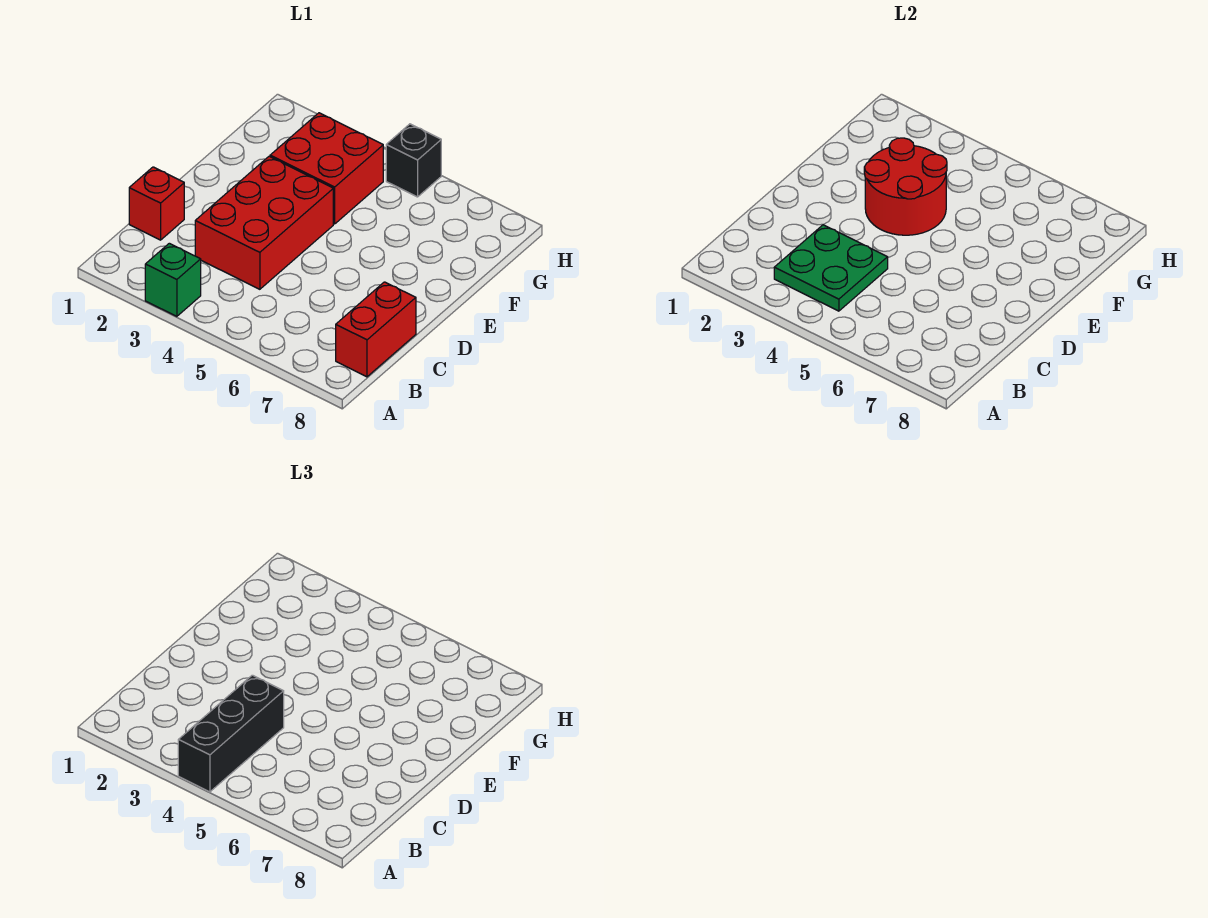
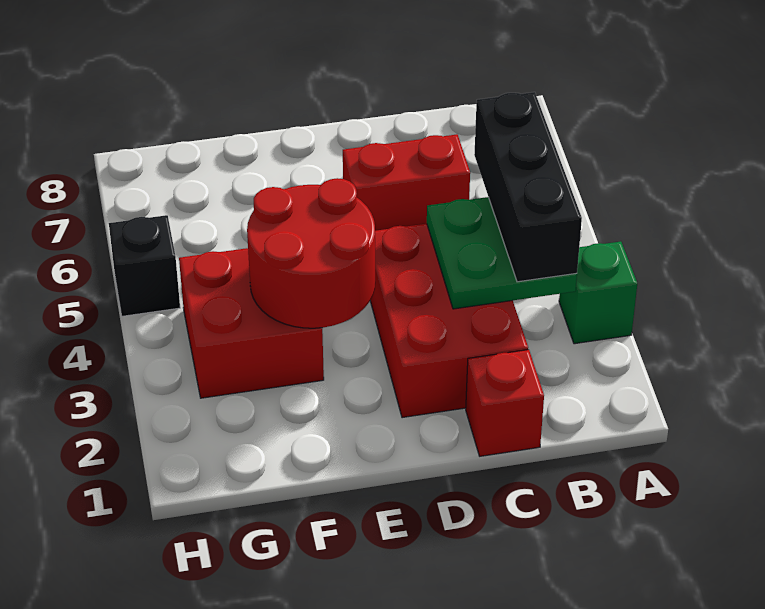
black 1x3 brick [178,675,284,792] -> black 1x3 brick turned to [474,92,582,282]
red 1x2 brick [336,282,416,377] -> red 1x2 brick moved to [343,134,470,231]
red 2x3 brick [195,156,333,289] -> red 2x3 brick turned to [370,224,528,418]

